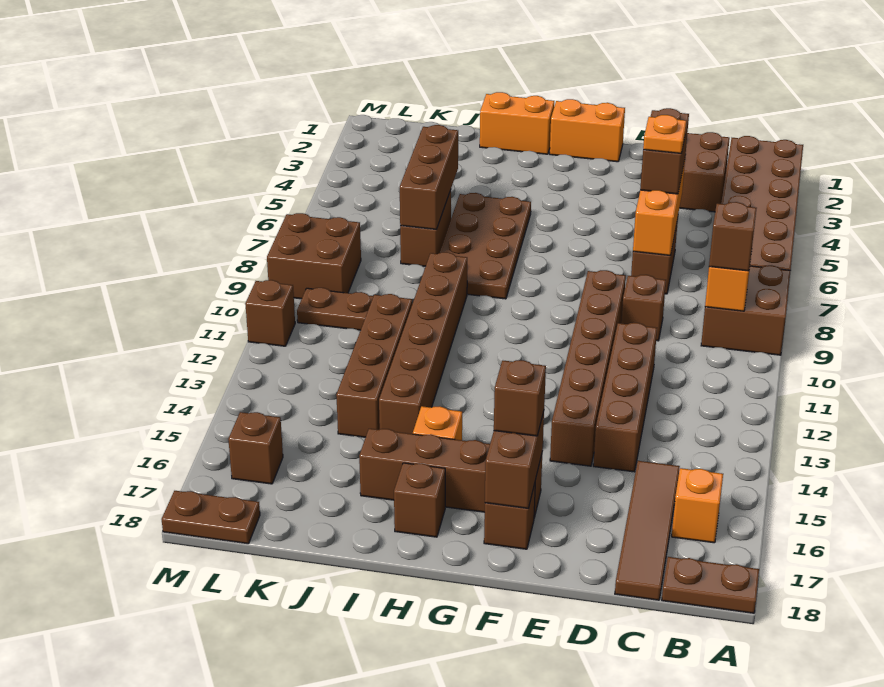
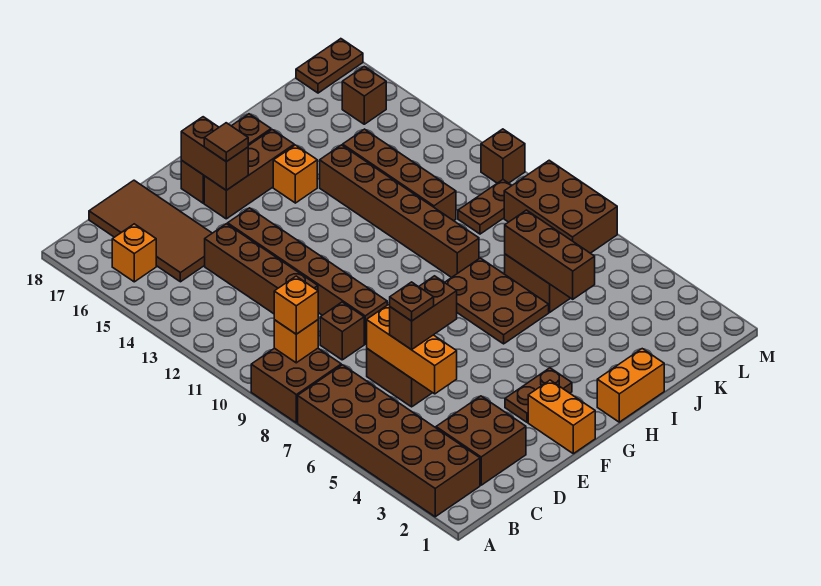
brown 1x2 plate [662,557,759,613] -> brown 1x2 plate moved to [505,368,572,422]
brown 1x1 brick [709,202,756,271] -> orange 1x1 brick [274,276,318,334]
brown 1x4 tile [615,461,680,600] -> brown 2x4 tile [89,180,212,282]
brown 1x2 brick [640,108,689,194] -> brown 1x2 brick turned to [390,276,457,350]
orange 1x1 plate [643,115,686,153] -> brown 1x1 plate [390,282,434,321]
orange 1x2 brick [550,99,625,162] -> orange 1x2 brick turned to [528,380,595,454]
brown 1x4 brick [359,429,543,518] -> brown 1x3 brick [204,130,294,219]
brown 1x1 brick [494,360,546,436] -> brown 1x1 tile [204,123,248,162]
brown 2x4 plate [440,193,531,299] -> brown 2x3 plate [445,258,549,344]
brown 2x2 brick [267,213,361,299] -> brown 2x3 brick [504,160,617,253]

